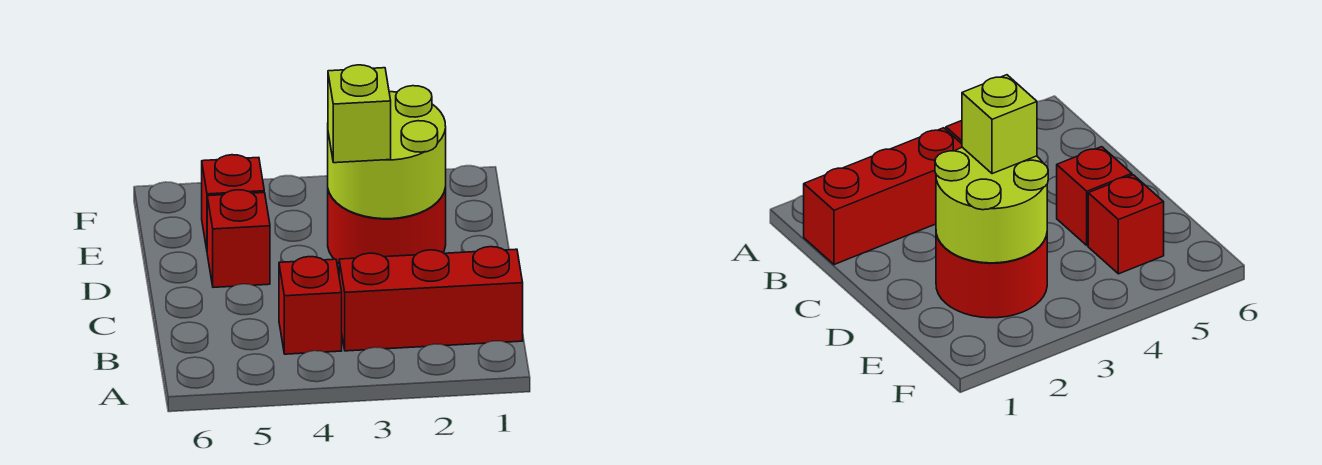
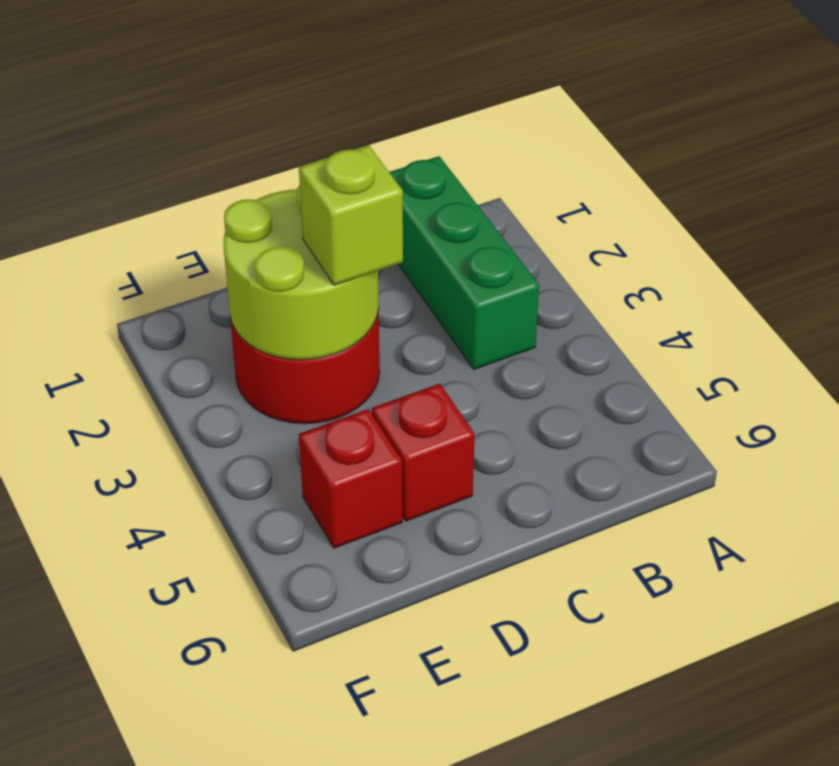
red 1x3 brick [339,247,523,351] -> green 1x3 brick [389,156,539,369]
red 1x1 brick [279,257,342,354] -> none

